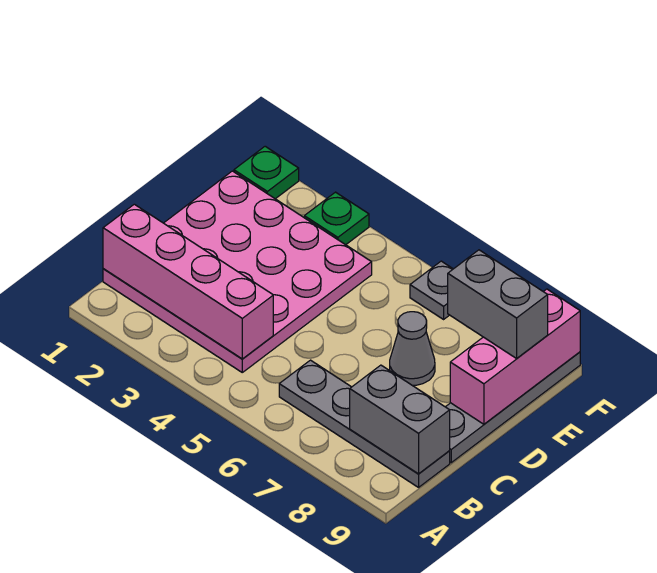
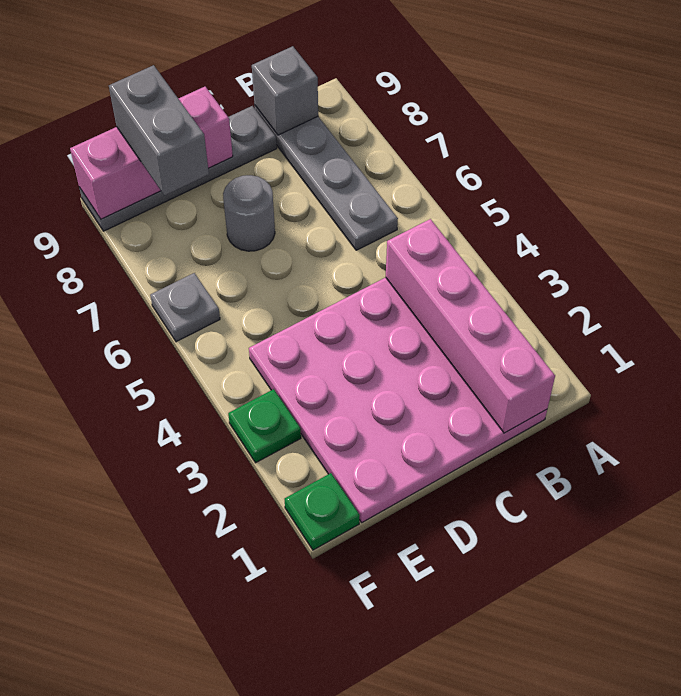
grey 1x2 brick [350,365,450,474] -> grey 1x1 brick [252,46,318,135]
grey 1x1 cone [390,312,435,385] -> grey 1x1 round brick [223,175,275,251]

